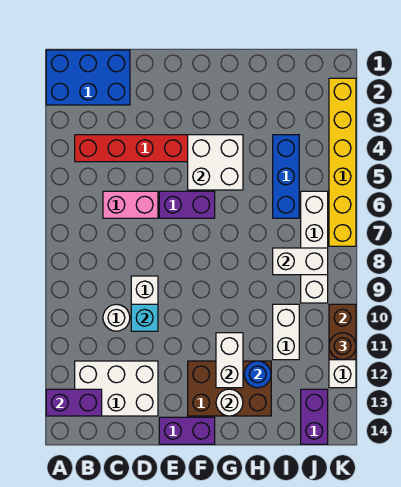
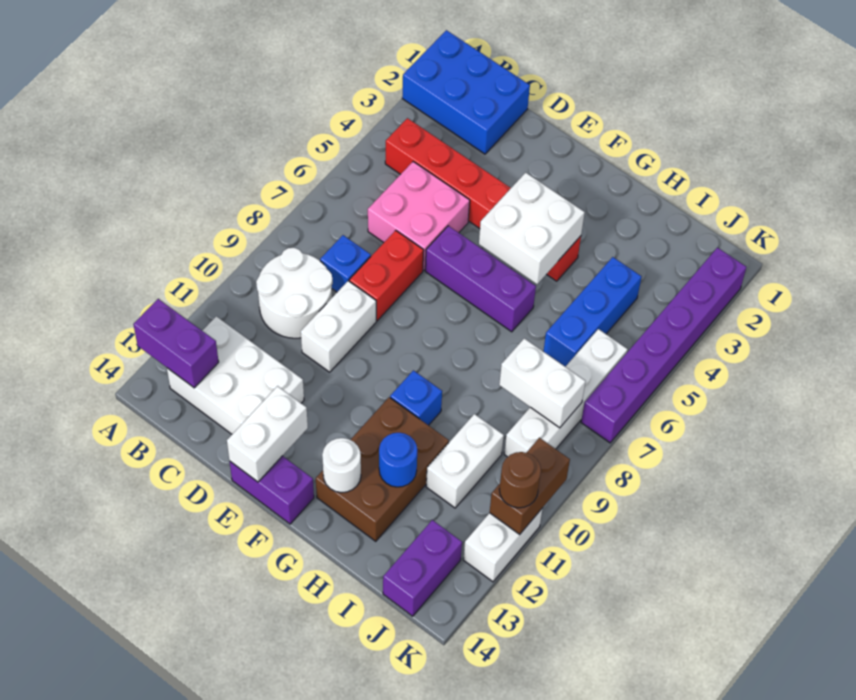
pink 1x2 brick [103,191,158,218] -> pink 2x2 brick [368,162,470,270]
none -> blue 1x1 brick [320,235,371,292]
white 1x1 round brick [103,304,130,331] -> white 2x2 round brick [256,248,333,338]
none -> red 1x2 brick [349,230,424,321]
cyan 1x1 brick [131,304,158,331] -> none
purple 1x2 brick [159,191,215,218] -> purple 1x3 brick [425,226,536,332]
brown 2x3 brick [188,361,271,416] -> brown 2x3 brick turned to [316,397,449,541]
none -> blue 1x1 brick [390,370,442,425]
white 1x2 brick [216,333,243,388] -> white 1x2 brick moved to [227,386,308,482]
yellow 1x6 brick [329,78,356,246] -> purple 1x6 brick [581,247,746,443]

